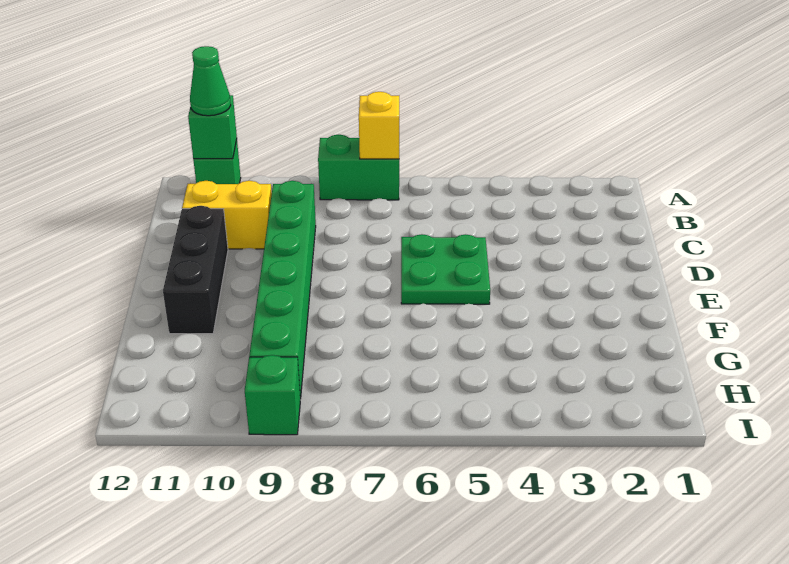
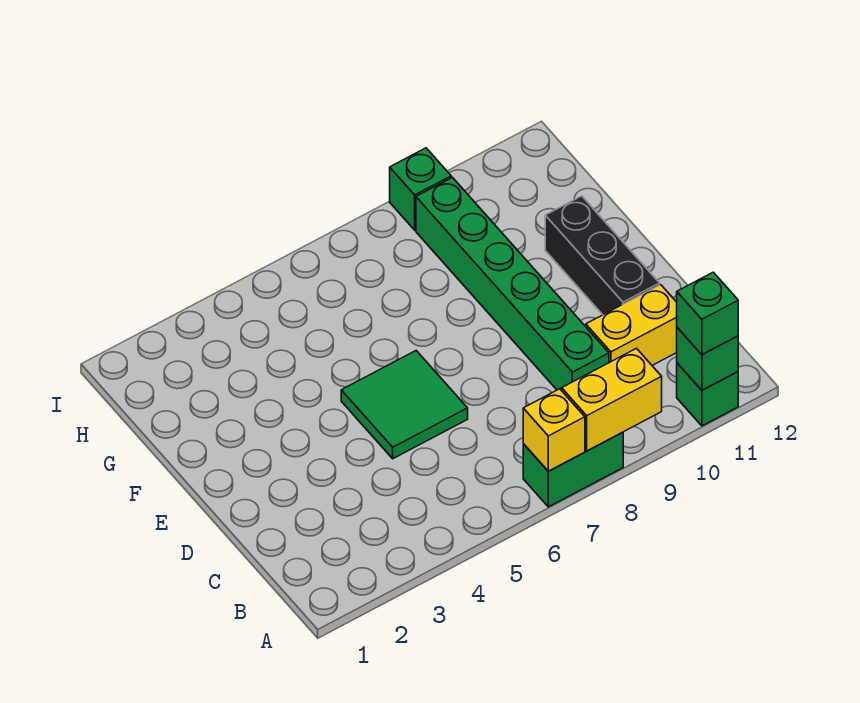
none -> yellow 1x2 brick [562,348,662,451]
green 1x1 cone [190,46,231,116] -> green 1x1 brick [676,272,738,355]
green 2x2 plate [401,234,490,304] -> green 2x2 tile [341,351,468,459]

